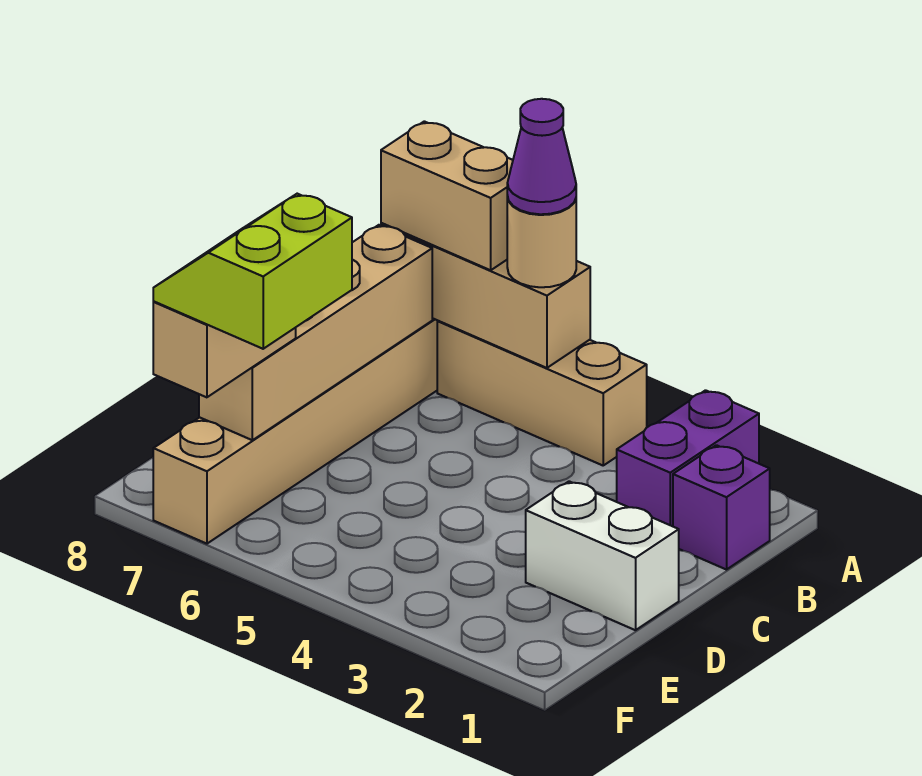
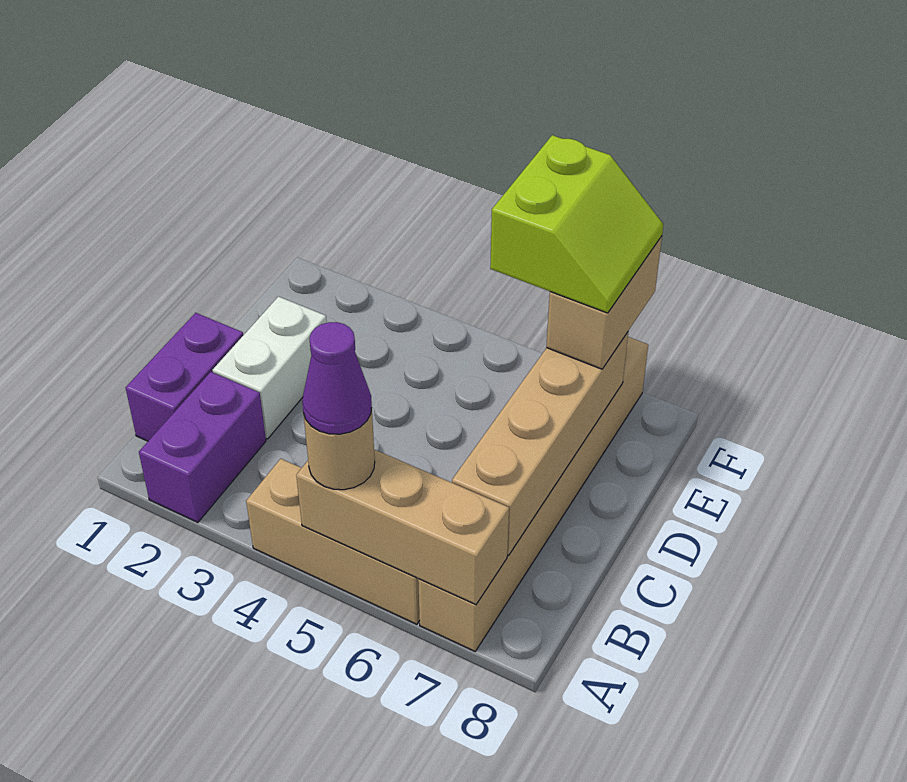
tan 1x2 brick [381,121,513,270] -> none
purple 1x1 brick [673,445,770,570] -> purple 1x2 brick [126,313,243,441]
white 1x2 brick [526,481,679,630] -> white 1x2 brick turned to [213,297,327,439]

